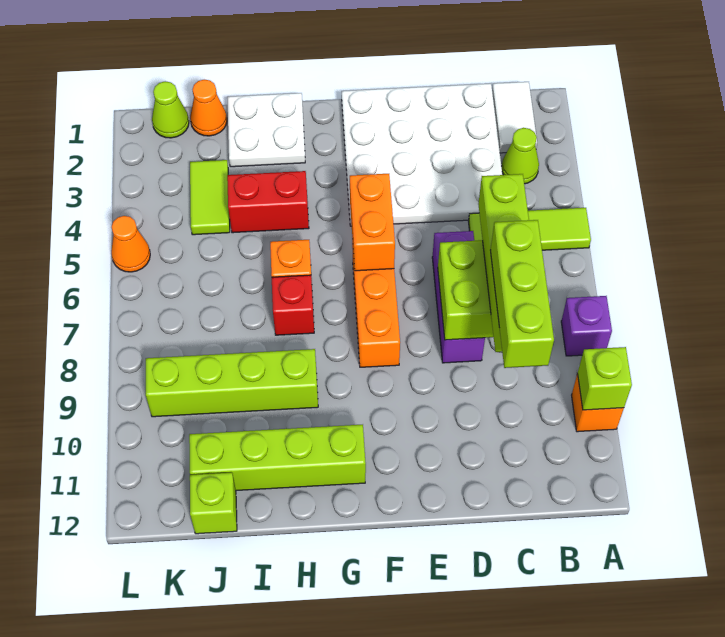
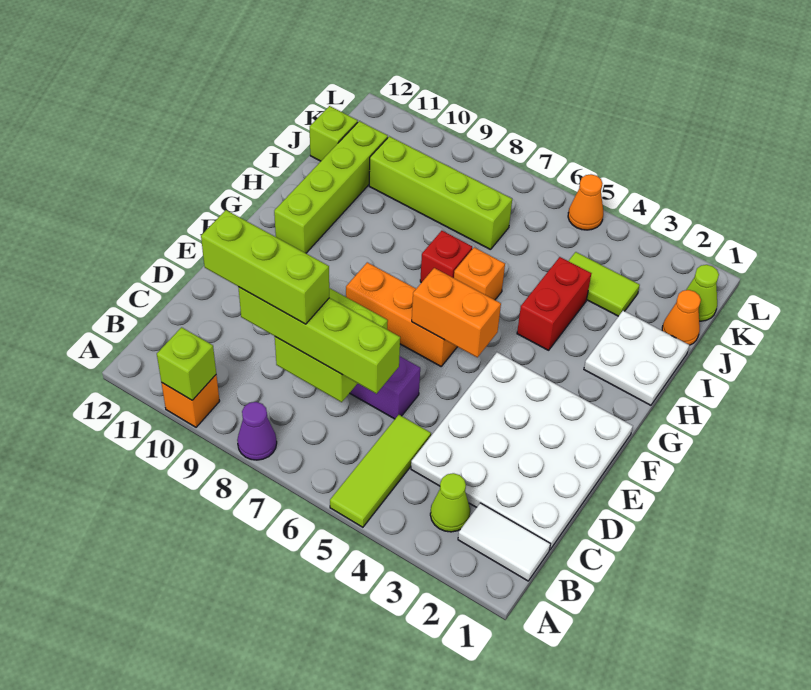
purple 1x1 brick [561,296,612,356] -> purple 1x1 cone [237,402,277,460]
lime 1x4 brick [146,349,318,417] -> lime 1x4 brick turned to [369,136,512,250]

